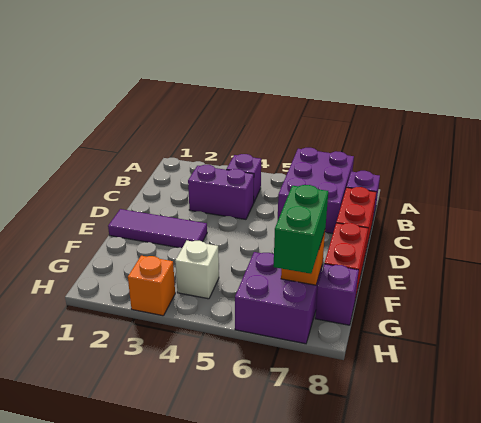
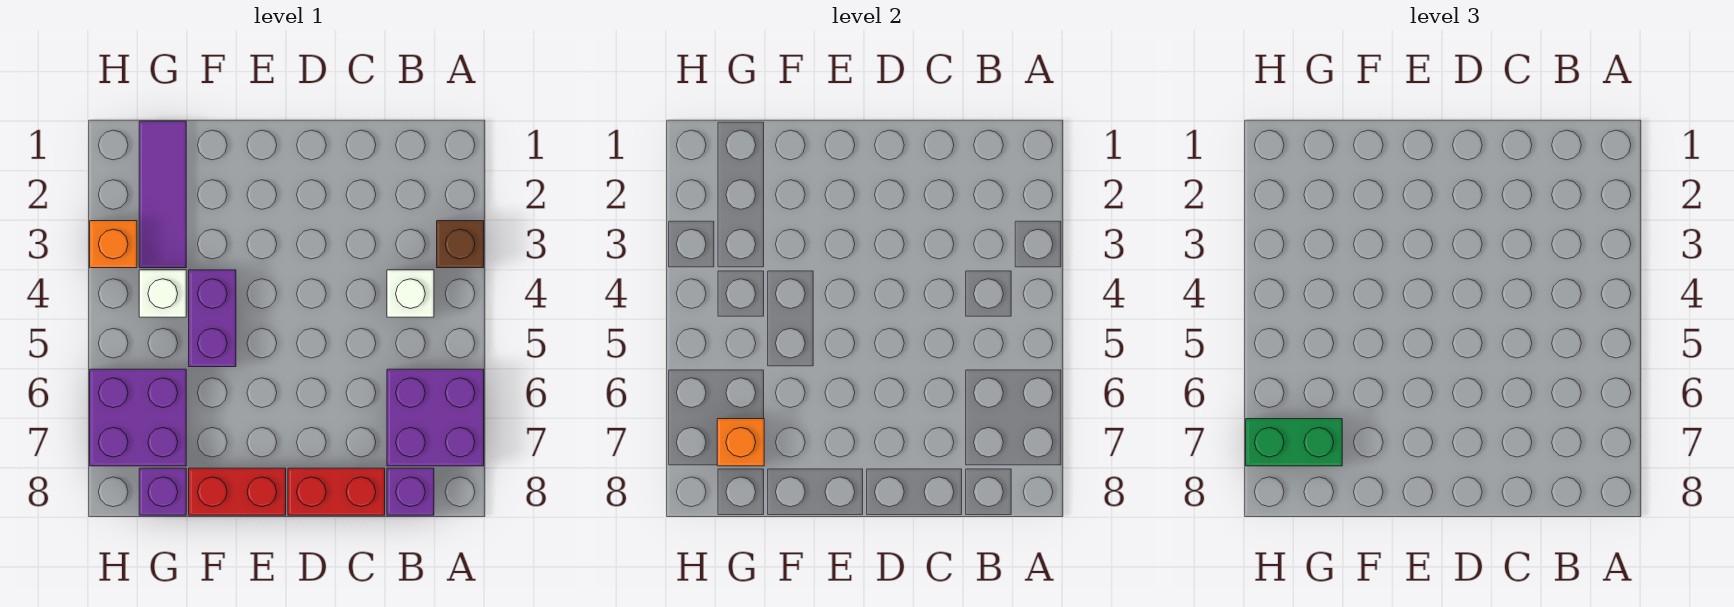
none -> brown 1x1 brick [437,221,484,268]
purple 2x3 brick [278,148,354,234] -> purple 2x2 brick [387,369,484,466]
purple 1x1 brick [226,154,261,202] -> white 1x1 brick [387,270,434,317]
purple 1x2 brick [188,165,254,219] -> purple 1x2 brick moved to [189,270,236,367]
purple 1x3 tile [108,209,207,248] -> purple 1x3 tile moved to [139,121,186,268]

